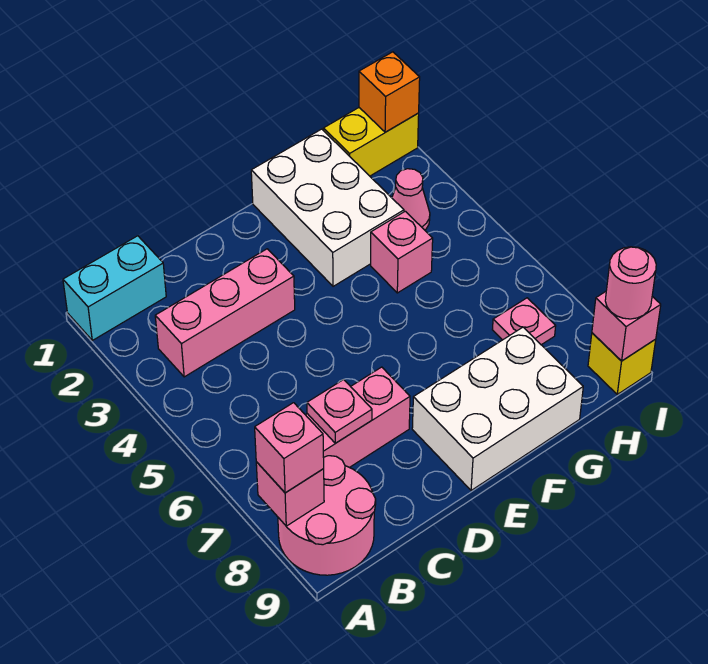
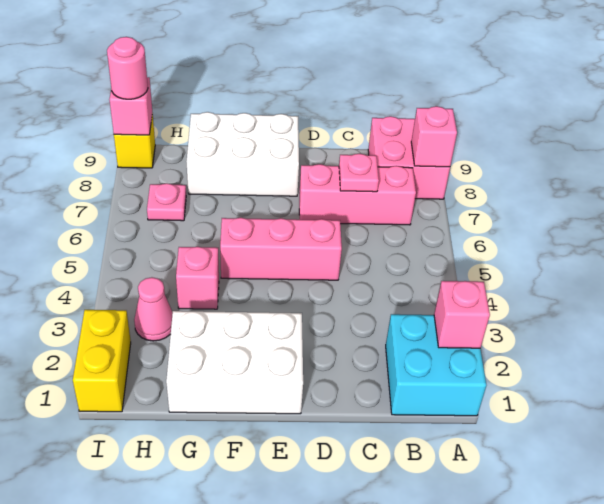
cyan 1x2 brick [63,236,166,340] -> cyan 2x2 brick [386,314,486,416]
pink 2x2 round brick [278,456,376,575] -> pink 2x2 brick [368,116,450,199]
pink 1x1 brick [255,403,324,493] -> pink 1x1 brick moved to [434,281,490,348]
pink 1x3 brick [155,249,295,377] -> pink 1x3 brick moved to [220,218,342,280]
white 2x3 brick [251,129,404,286] -> white 2x3 brick turned to [166,311,303,414]
yellow 1x2 brick [323,108,419,176] -> yellow 1x2 brick turned to [73,310,131,412]
orange 1x1 brick [359,52,420,132] -> none

